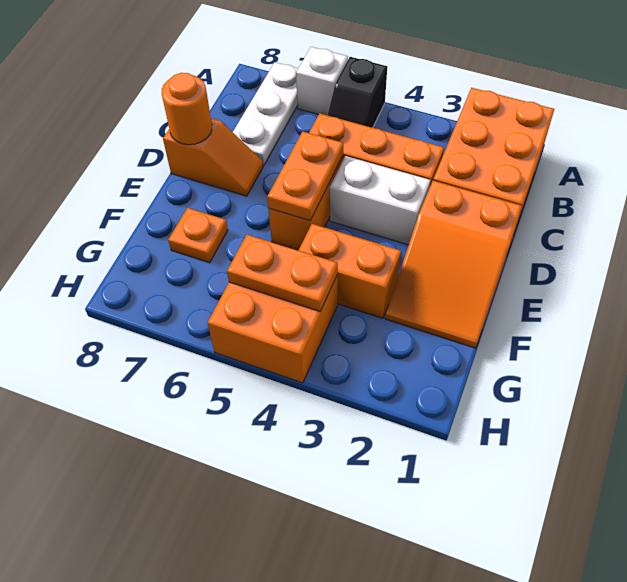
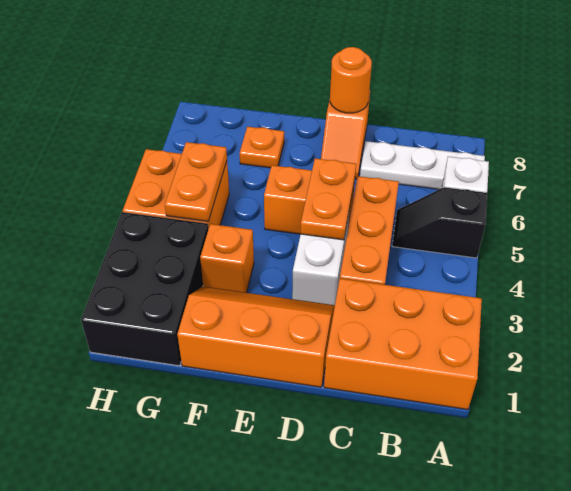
orange 2x3 slope [385,181,522,348] -> orange 2x3 slope turned to [177,287,335,387]
orange 1x2 plate [267,132,343,221] -> orange 1x2 plate turned to [301,158,356,240]
orange 1x2 brick [299,224,401,318] -> orange 1x1 brick [200,224,254,293]
none -> black 2x3 brick [81,212,208,366]

